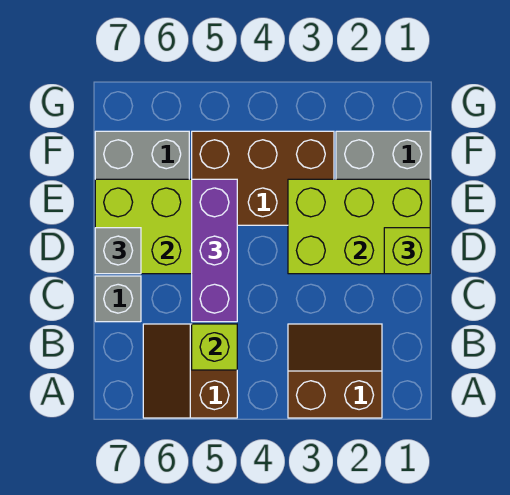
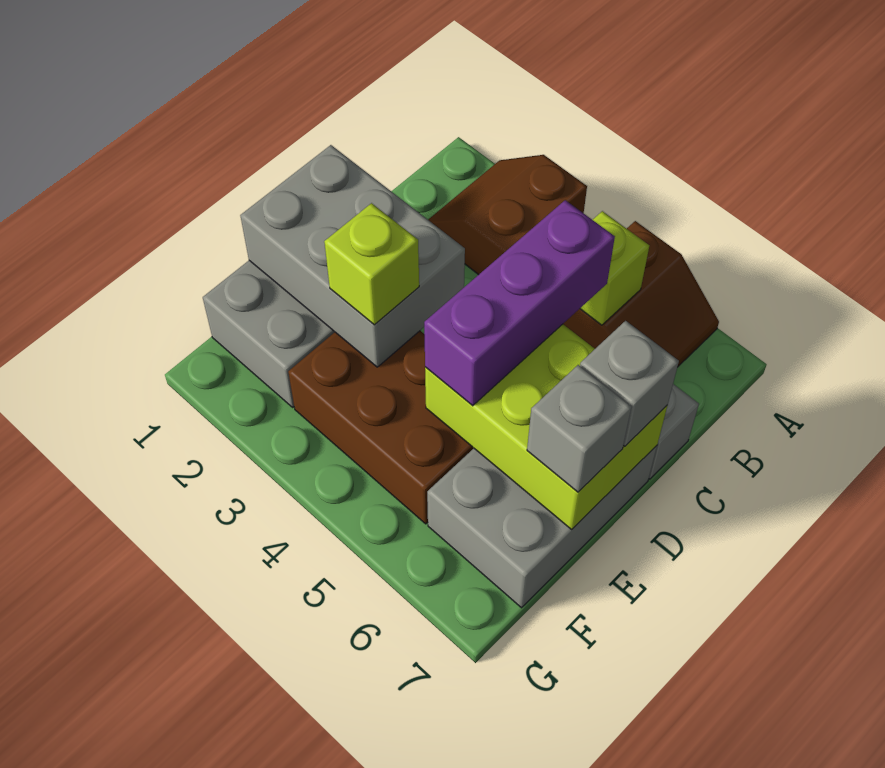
brown 2x2 slope [288,324,382,418] -> brown 2x2 slope turned to [428,155,587,275]
lime 2x3 brick [288,179,430,274] -> grey 2x3 brick [240,145,465,367]
lime 1x1 brick [384,228,430,274] -> lime 1x1 brick moved to [324,203,419,325]
none -> grey 1x1 brick [527,365,632,492]

